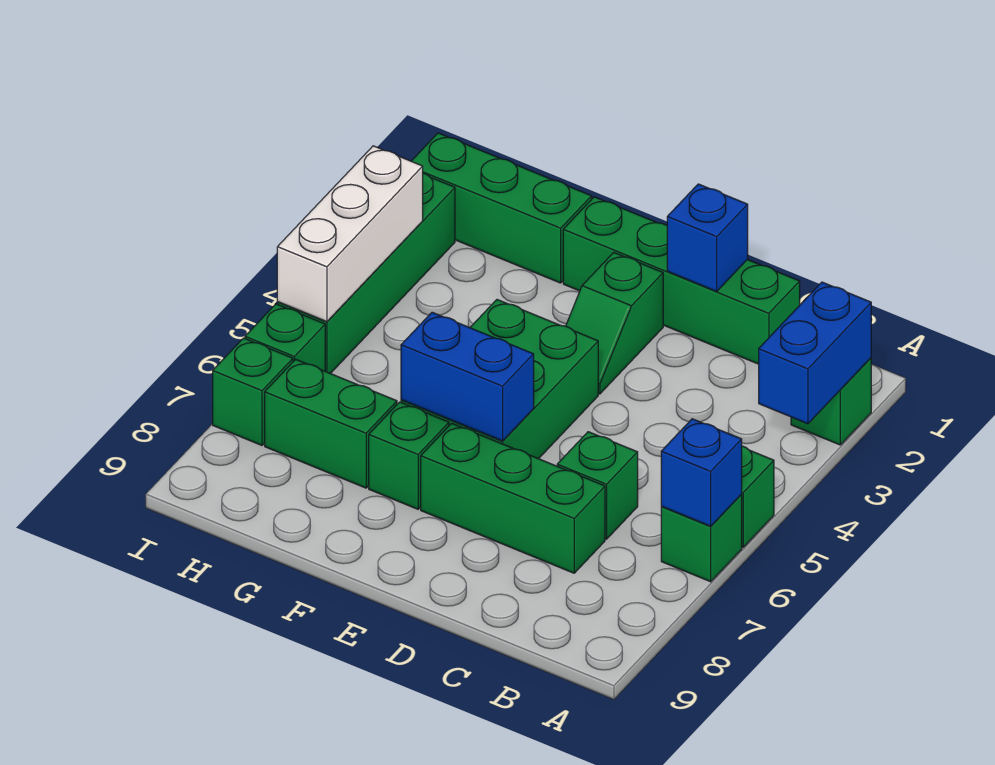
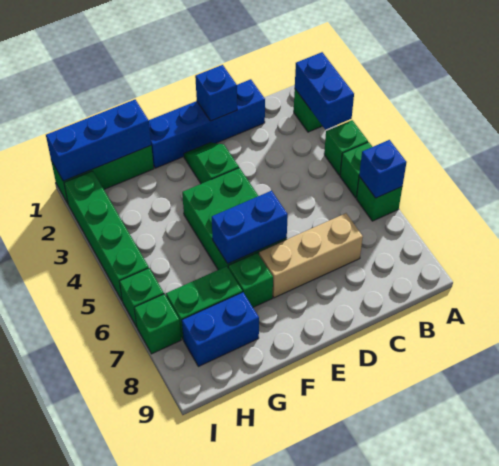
green 1x4 brick [563,197,800,364] -> blue 1x4 brick [149,79,265,168]
green 1x1 brick [557,432,638,539] -> green 1x1 brick moved to [324,120,368,175]
green 1x3 brick [421,423,605,573] -> tan 1x3 brick [259,213,363,298]
green 1x2 slope [566,252,663,394] -> green 1x2 slope turned to [184,142,239,184]
none -> blue 1x3 brick [46,100,151,181]
none -> blue 1x2 brick [182,292,259,367]
white 1x3 brick [277,146,423,322] -> none

